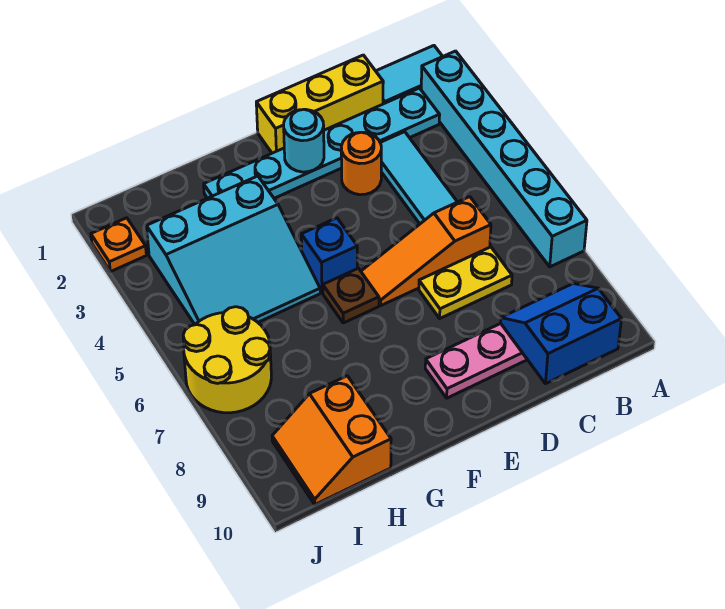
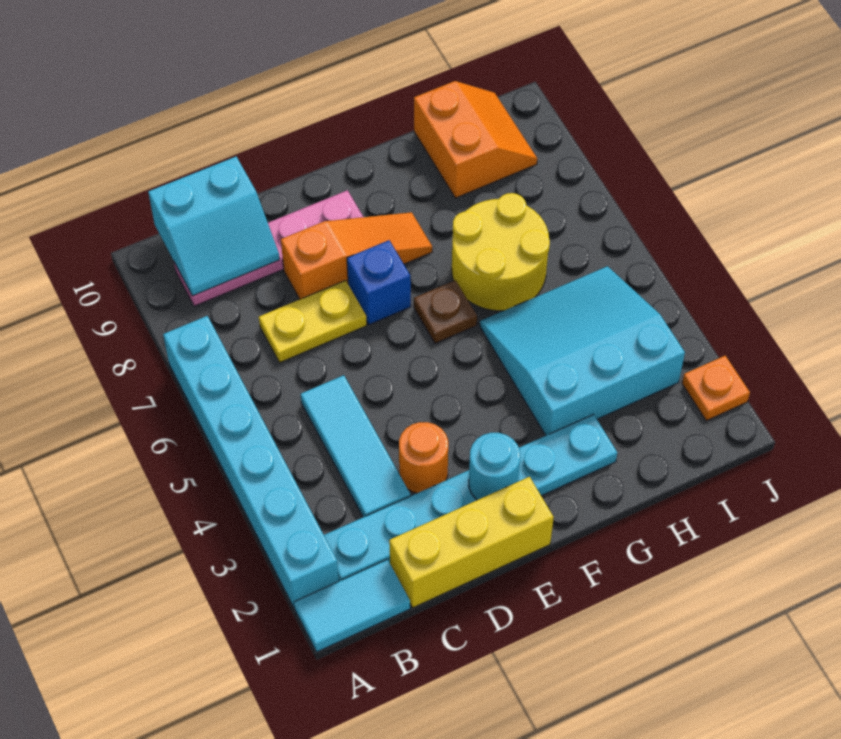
blue 2x2 slope [501,284,621,384] -> cyan 2x2 slope [148,157,280,296]
orange 1x3 slope [361,197,491,305] -> orange 1x3 slope moved to [281,212,432,299]
blue 1x1 brick [301,218,357,293] -> blue 1x1 brick moved to [347,240,411,325]
yellow 2x2 round brick [183,307,271,413] -> yellow 2x2 round brick moved to [452,193,550,311]

